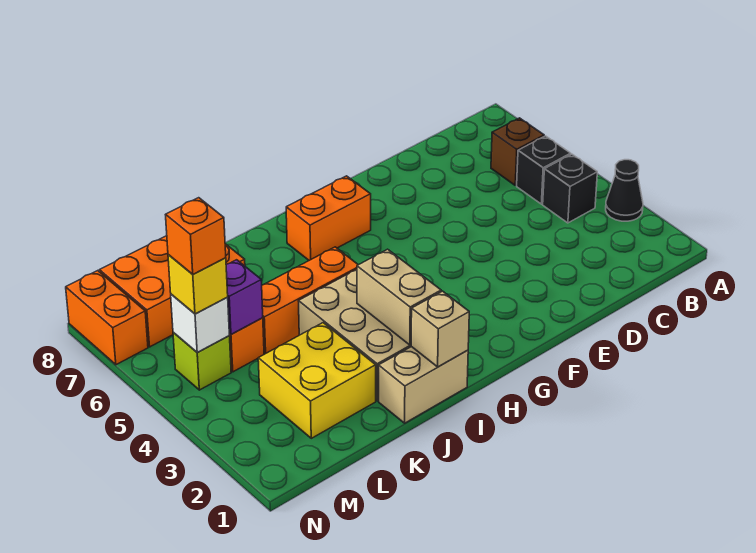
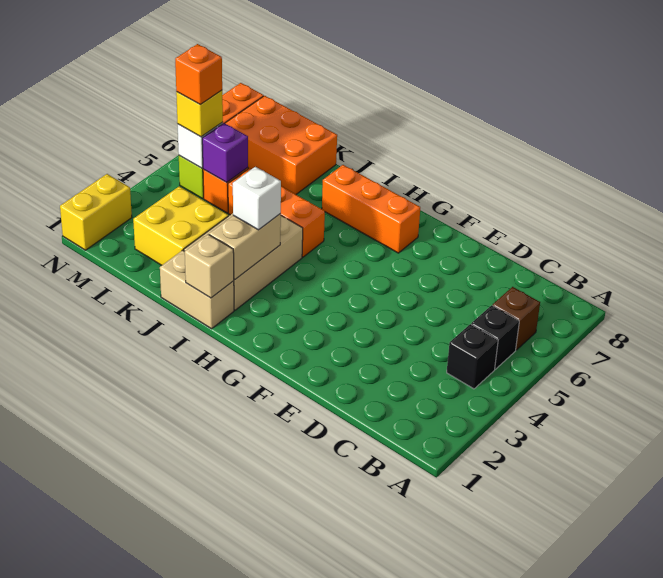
black 1x1 cone [606,160,643,221] -> none
orange 1x2 brick [286,176,371,260] -> orange 1x3 brick [322,165,420,253]
none -> white 1x1 brick [233,167,281,230]
none -> yellow 1x2 brick [60,174,132,250]

